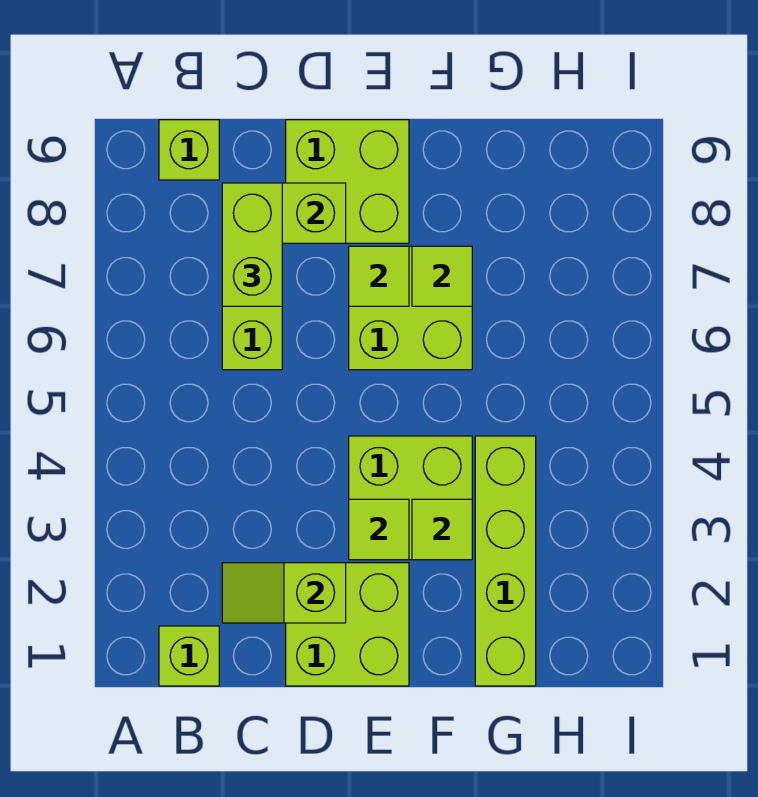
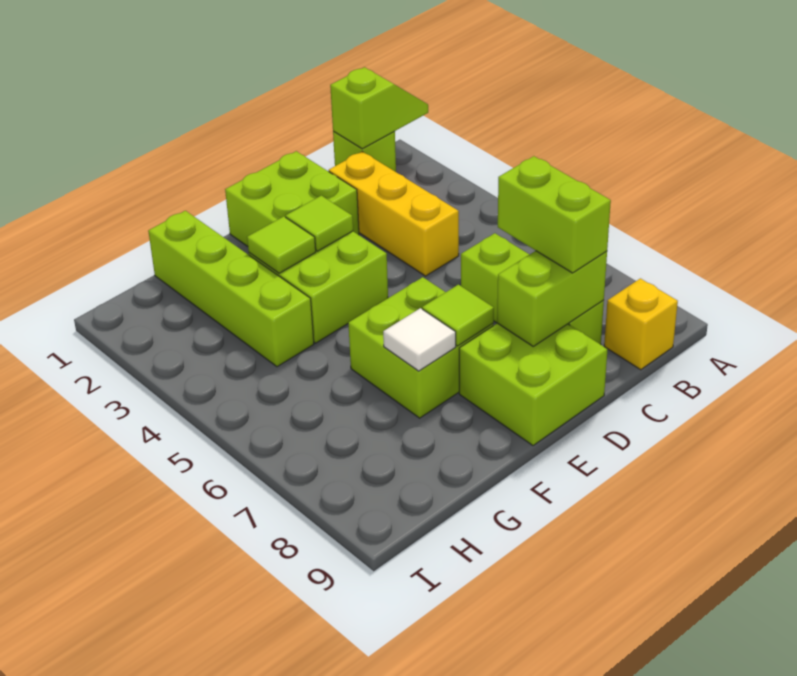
lime 1x1 brick [159,120,219,180] -> yellow 1x1 brick [604,278,678,370]
none -> yellow 1x3 brick [329,151,459,276]
lime 1x2 slope [222,563,346,623] -> lime 1x2 slope moved to [330,67,428,149]
lime 1x1 tile [412,246,472,306] -> white 1x1 tile [383,308,456,371]

